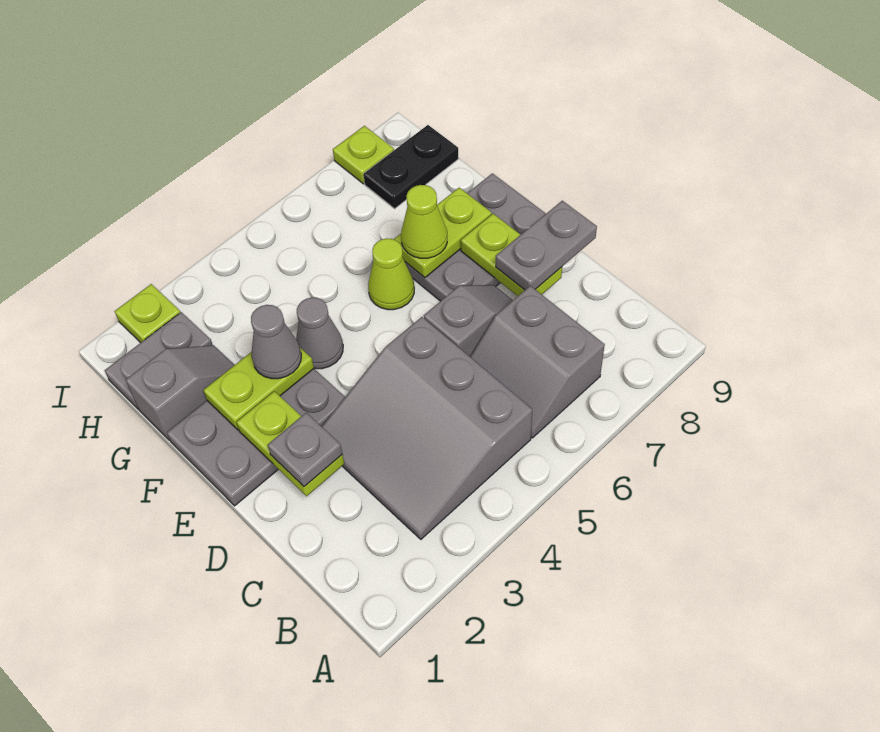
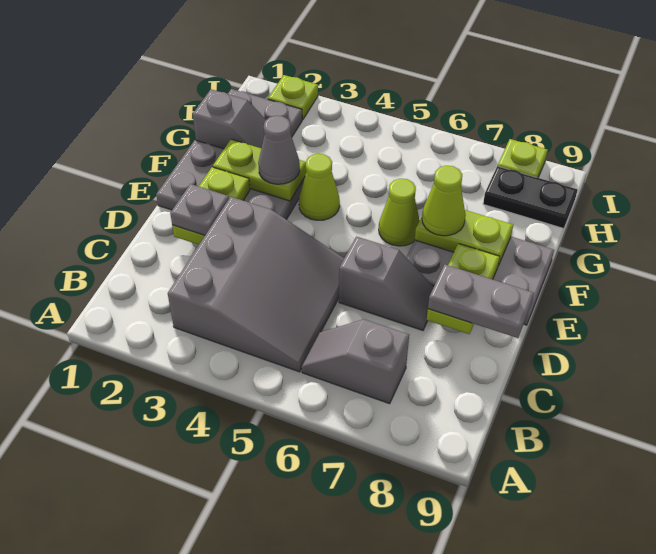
grey 3x3 slope [322,317,532,539] -> grey 3x3 slope turned to [168,197,344,372]
grey 2x2 slope [470,286,605,438] -> grey 1x2 slope [302,319,409,404]
grey 1x1 cone [296,297,343,369] -> lime 1x1 cone [299,154,340,220]

